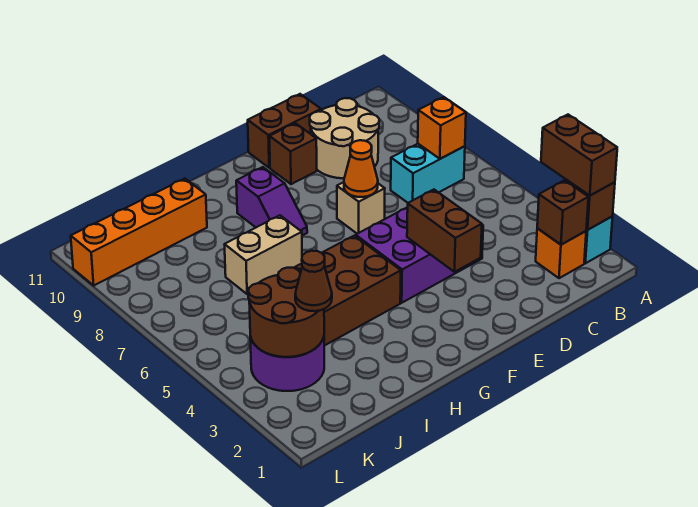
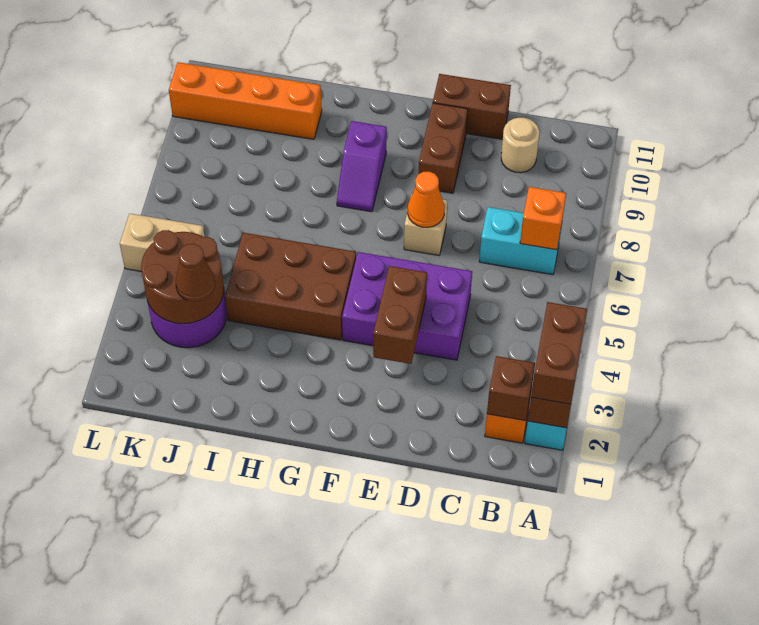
tan 2x2 round brick [310,98,379,178] -> tan 1x1 round brick [501,118,539,173]
brown 1x1 brick [270,123,317,184] -> brown 1x2 brick [418,103,468,193]
tan 1x2 brick [224,215,302,294] -> tan 1x2 brick moved to [120,214,205,272]

